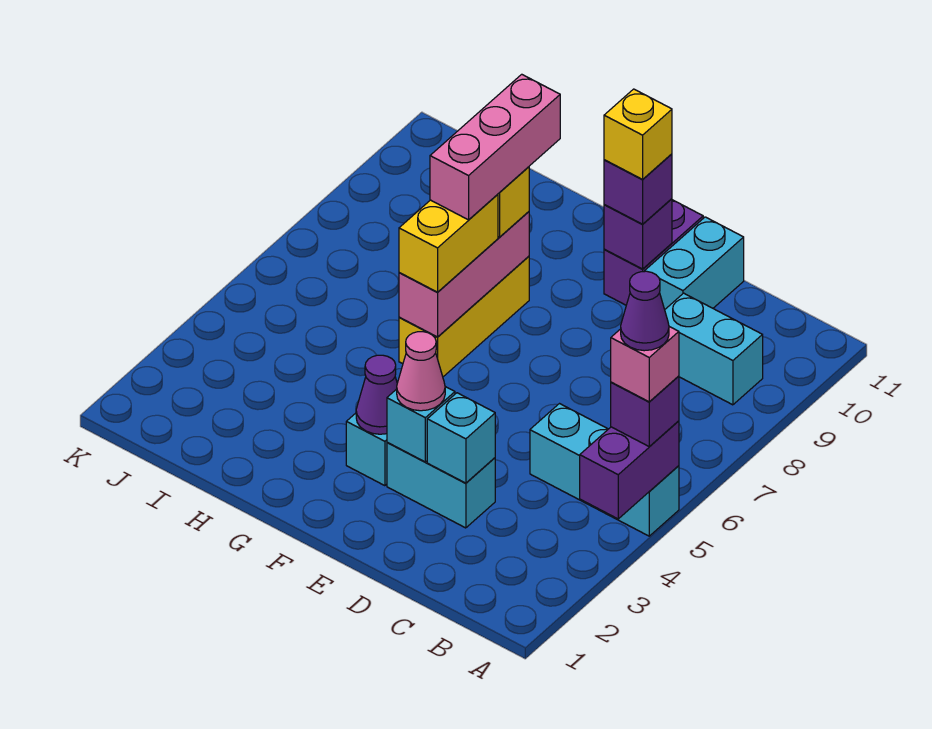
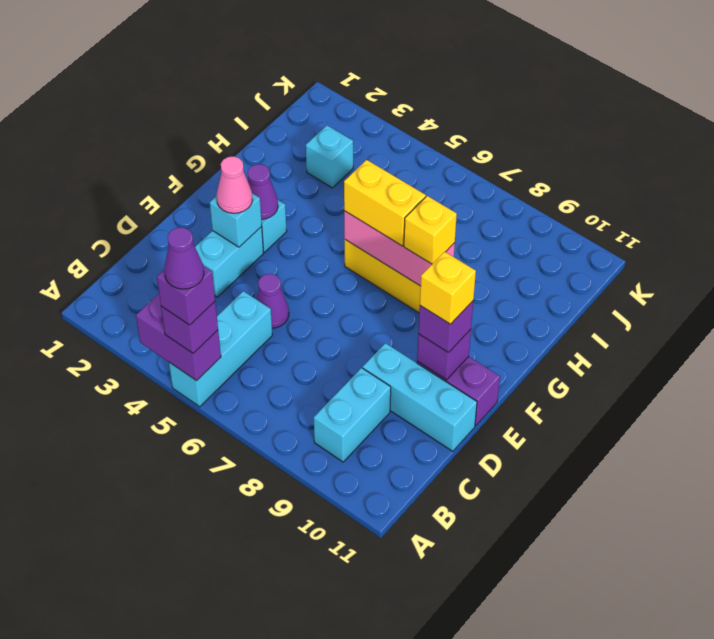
pink 1x1 brick [611,327,679,402] -> purple 1x1 brick [157,266,215,325]
cyan 1x1 brick [427,393,495,483] -> cyan 1x1 brick moved to [306,125,353,188]
none -> purple 1x1 cone [256,274,289,328]
cyan 1x2 brick [645,217,744,309] -> cyan 1x3 brick [363,343,477,451]
pink 1x3 brick [430,74,560,220] -> none

